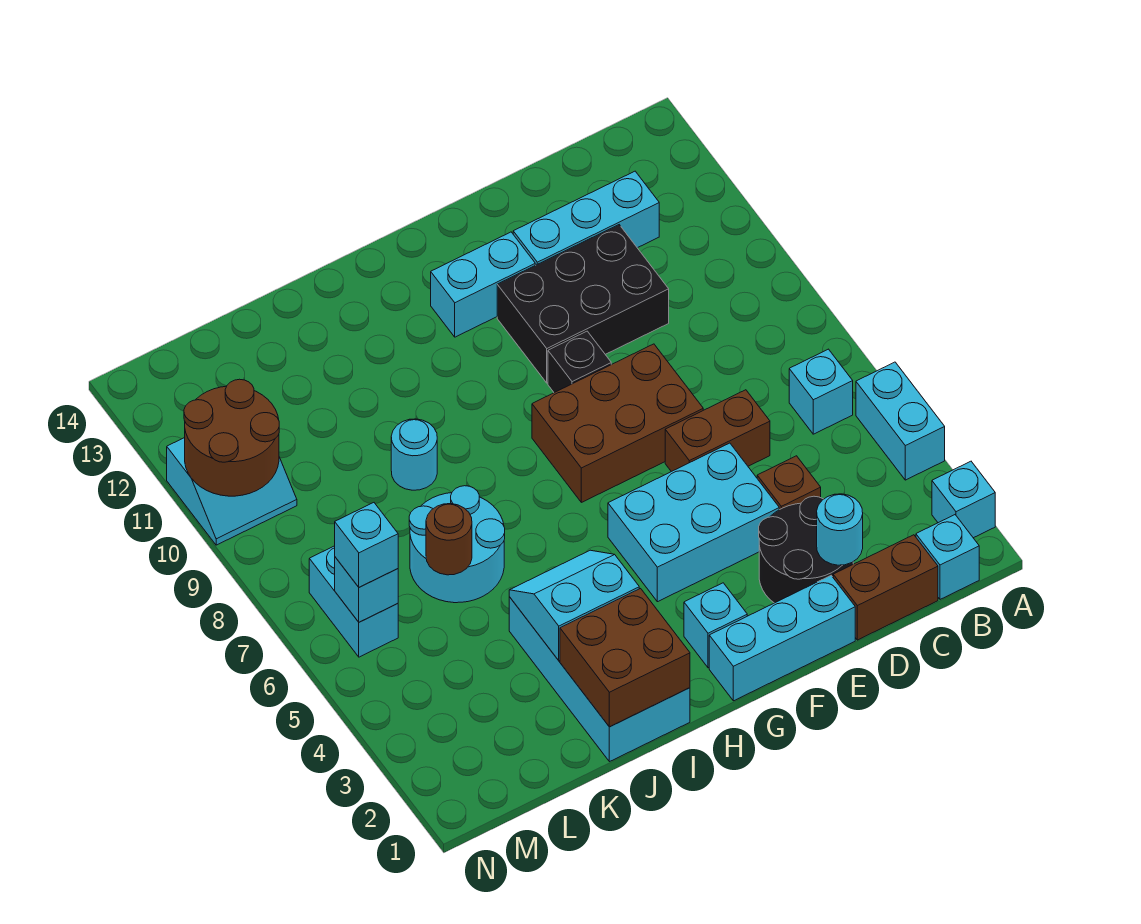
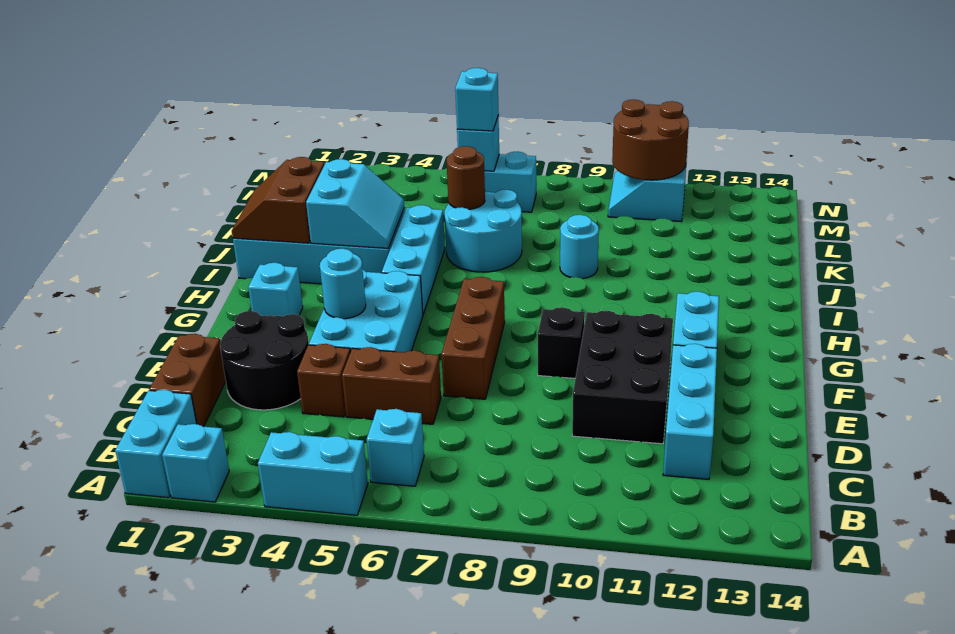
cyan 1x1 brick [916,515,979,599] -> cyan 1x2 brick [115,390,197,498]
cyan 1x1 round brick [817,494,863,565] -> cyan 1x1 round brick moved to [320,249,366,319]
brown 1x2 brick [665,390,770,472] -> brown 1x2 brick turned to [342,347,441,424]
cyan 1x3 brick [709,576,855,701] -> cyan 1x3 brick moved to [382,205,445,314]
brown 2x3 brick [532,344,703,502] -> brown 1x3 brick [441,277,505,399]
brown 2x2 brick [560,589,690,727] -> brown 2x2 slope [232,157,324,243]

